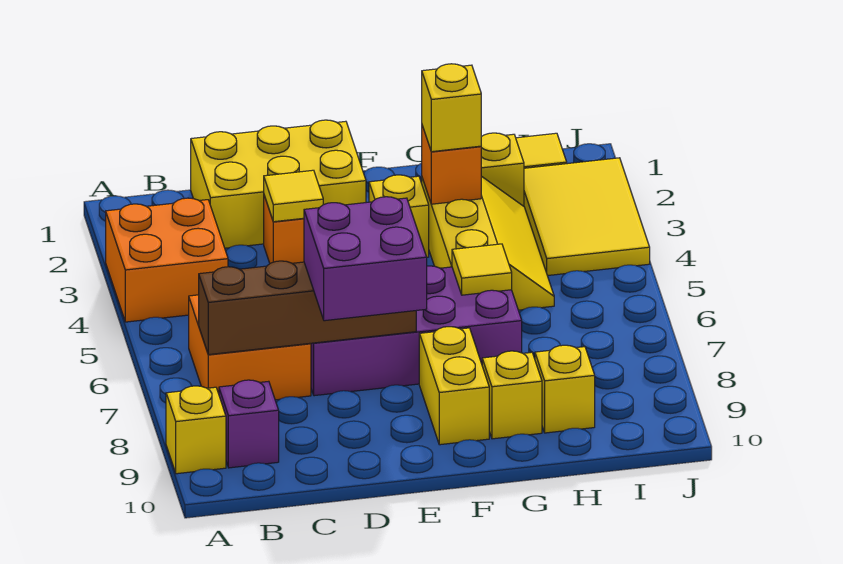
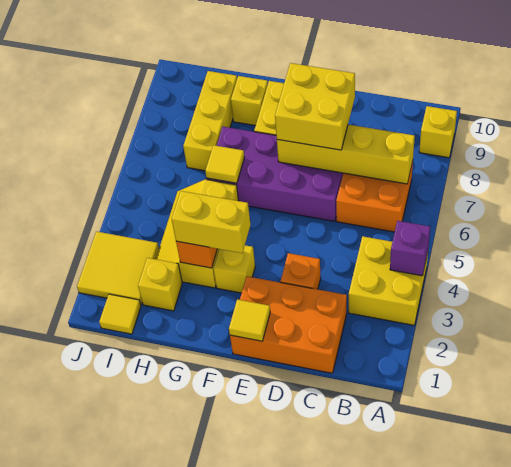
orange 2x2 brick [106,198,228,322] -> yellow 2x2 brick [349,236,428,325]
brown 1x4 brick [199,261,416,355] -> yellow 1x4 brick [277,124,415,184]
purple 1x1 brick [219,380,279,468] -> purple 1x1 brick moved to [390,221,430,276]
yellow 2x3 brick [191,120,366,248] -> orange 2x3 brick [230,276,347,373]
yellow 1x1 tile [264,170,323,222] -> yellow 1x1 tile moved to [229,299,270,341]
purple 2x2 brick [304,197,427,321] -> yellow 2x2 brick [275,63,355,150]
yellow 1x1 brick [422,64,481,152] -> yellow 1x2 brick [172,191,250,253]
yellow 1x1 brick [535,345,595,433] -> yellow 1x3 brick [183,71,237,171]
yellow 2x3 tile [524,158,650,276] -> yellow 2x2 tile [77,231,159,304]

